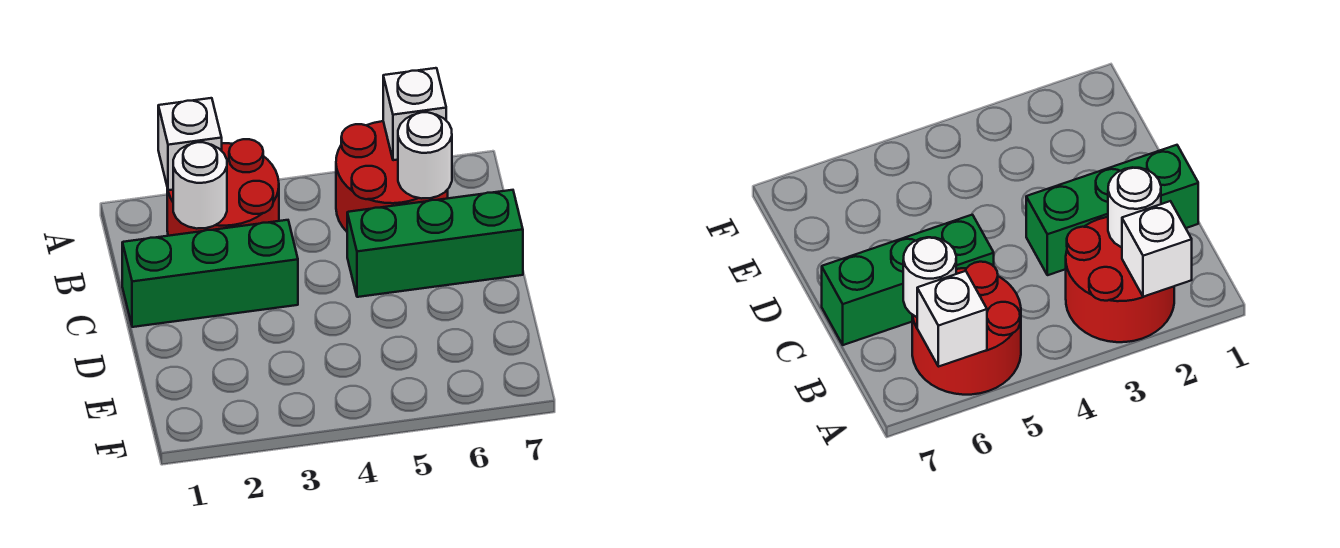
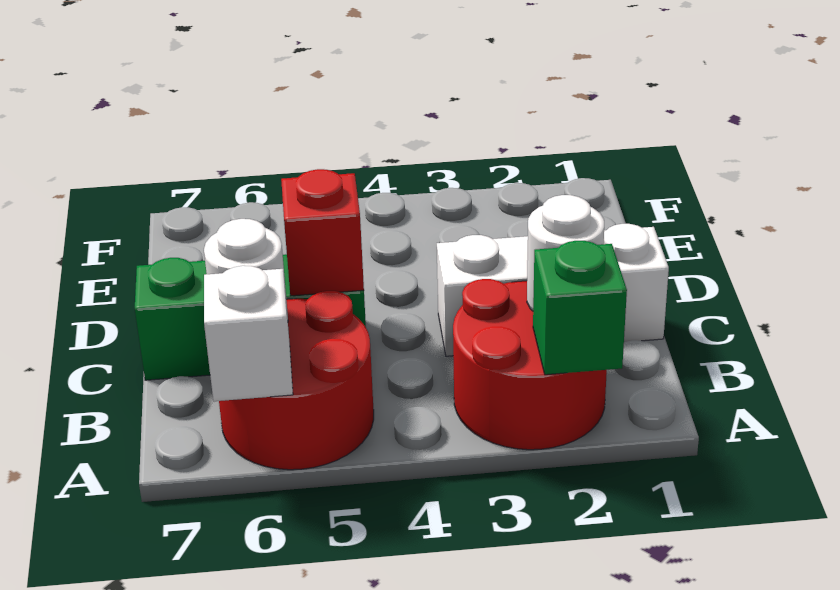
white 1x1 brick [158,98,222,190] -> green 1x1 brick [533,241,627,375]
green 1x3 brick [122,220,298,327] -> white 1x3 brick [437,224,669,356]
none -> red 1x1 brick [281,169,364,296]

